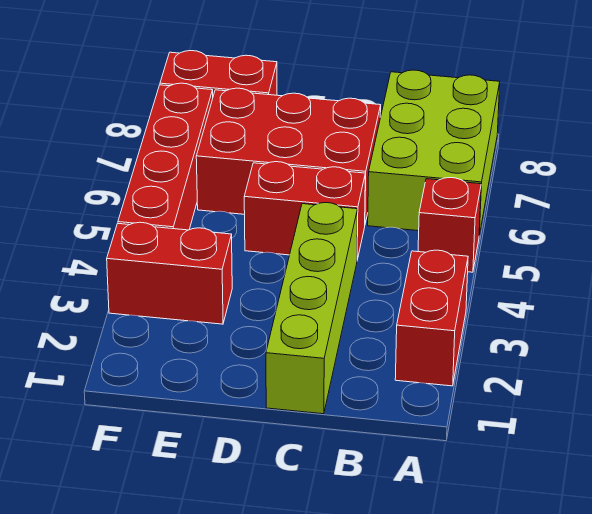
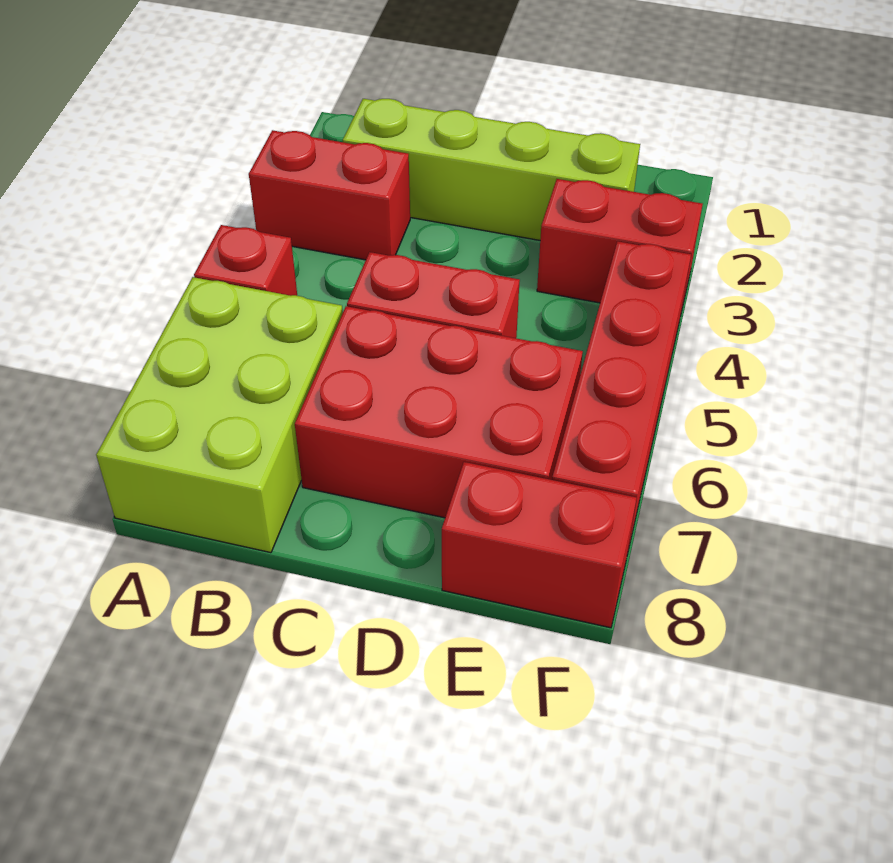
red 1x2 brick [395,250,468,386] -> red 1x2 brick turned to [249,130,410,260]
lime 1x4 brick [266,203,358,414] -> lime 1x4 brick turned to [343,99,640,240]

